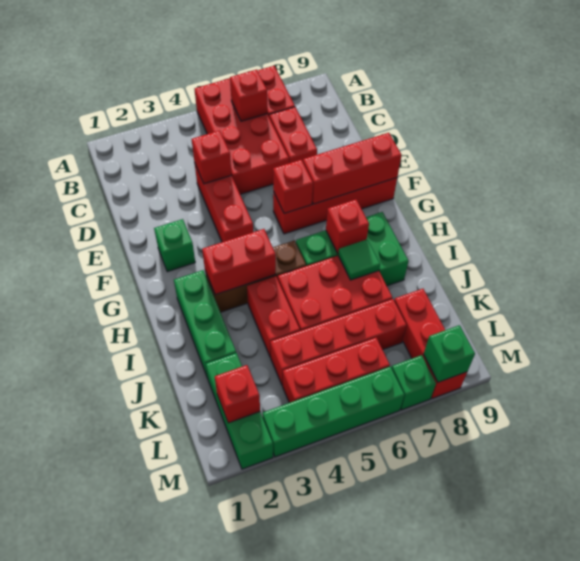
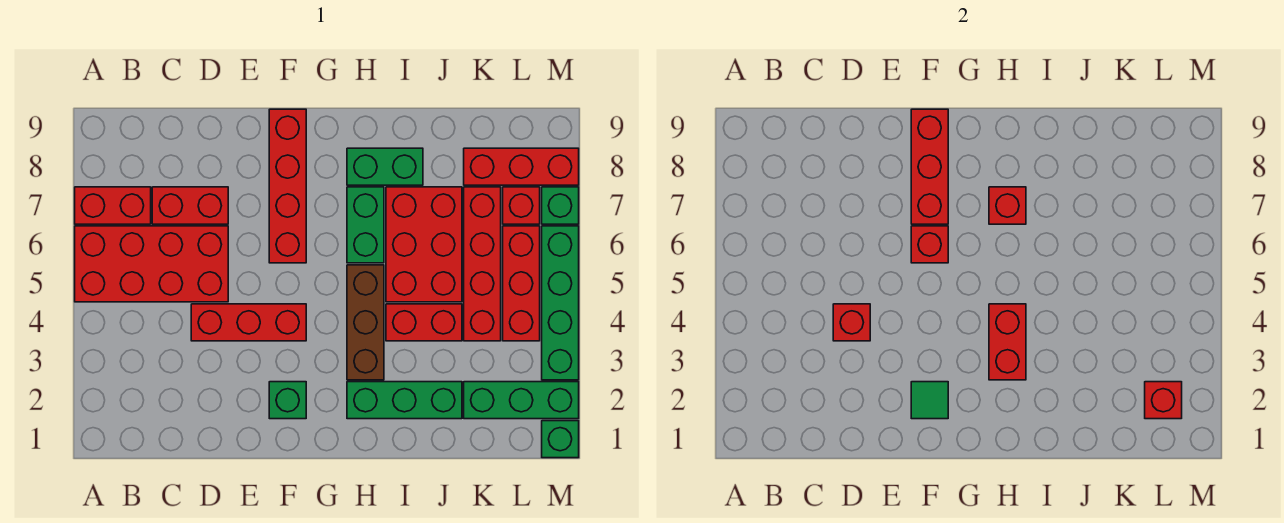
red 1x1 brick [230,70,267,121] -> red 1x1 brick moved to [503,187,540,224]
green 1x1 tile [338,240,380,280] -> green 1x1 tile moved to [911,382,948,419]
green 1x1 brick [424,325,475,382] -> green 1x1 brick moved to [542,421,579,458]

